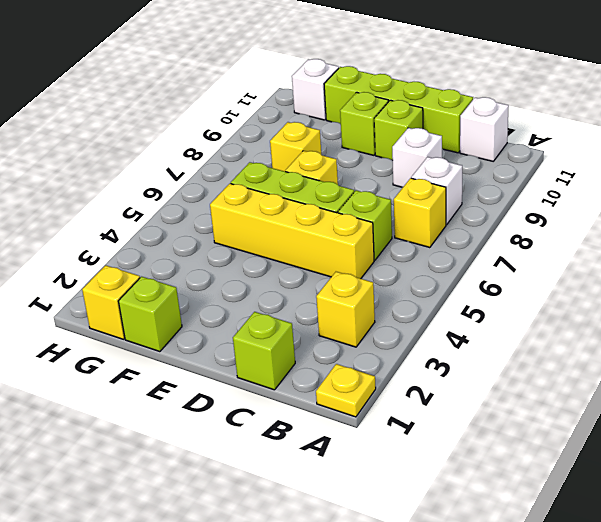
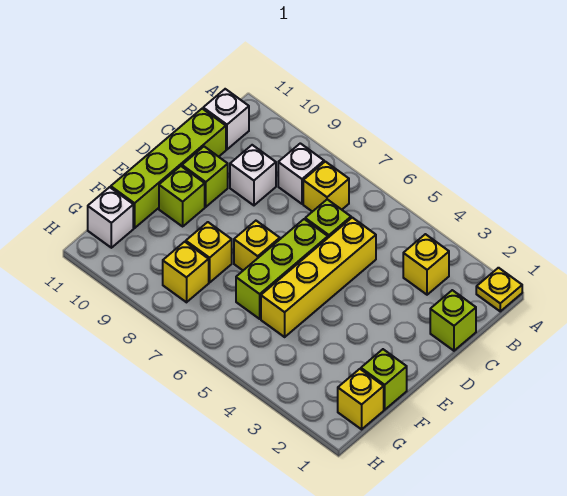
none -> yellow 1x1 brick [163,242,209,302]

